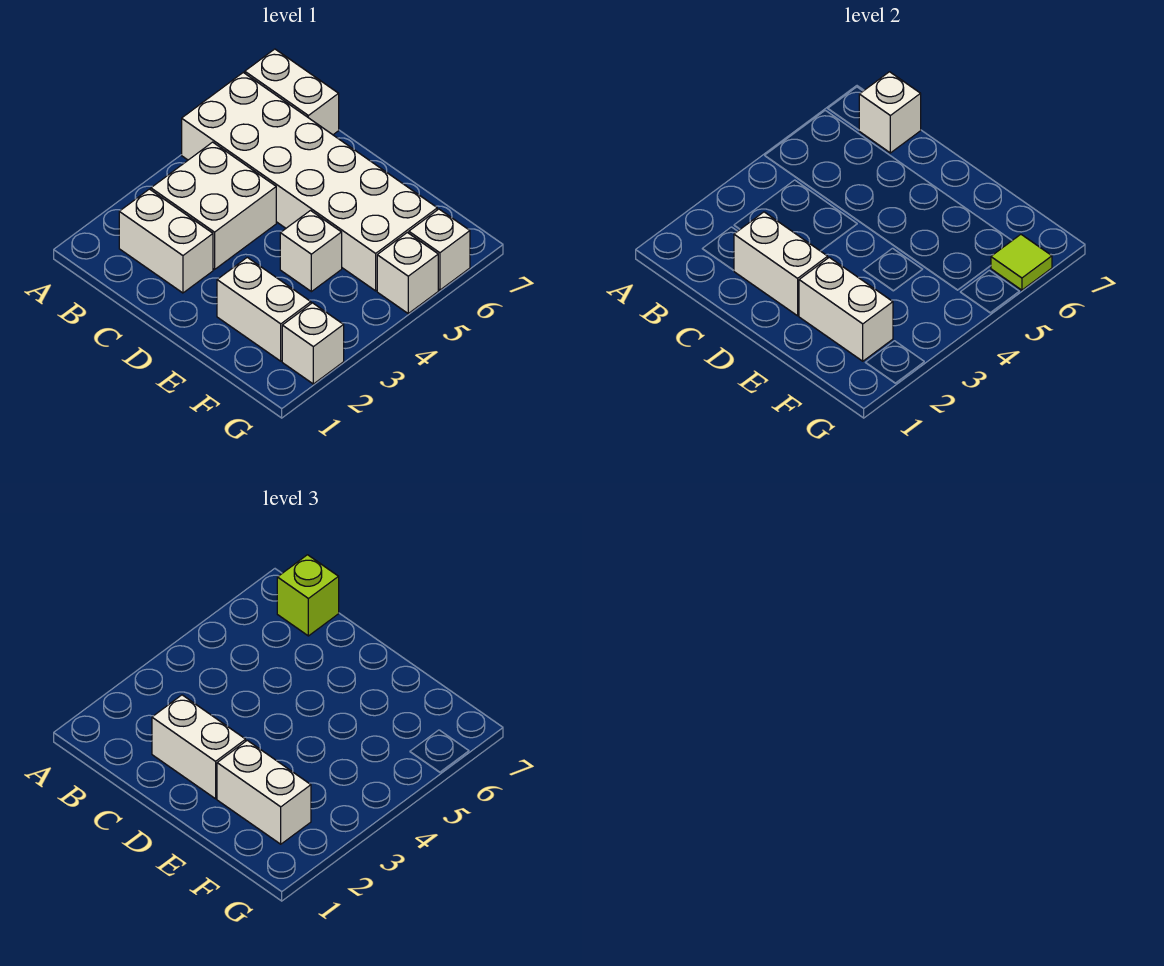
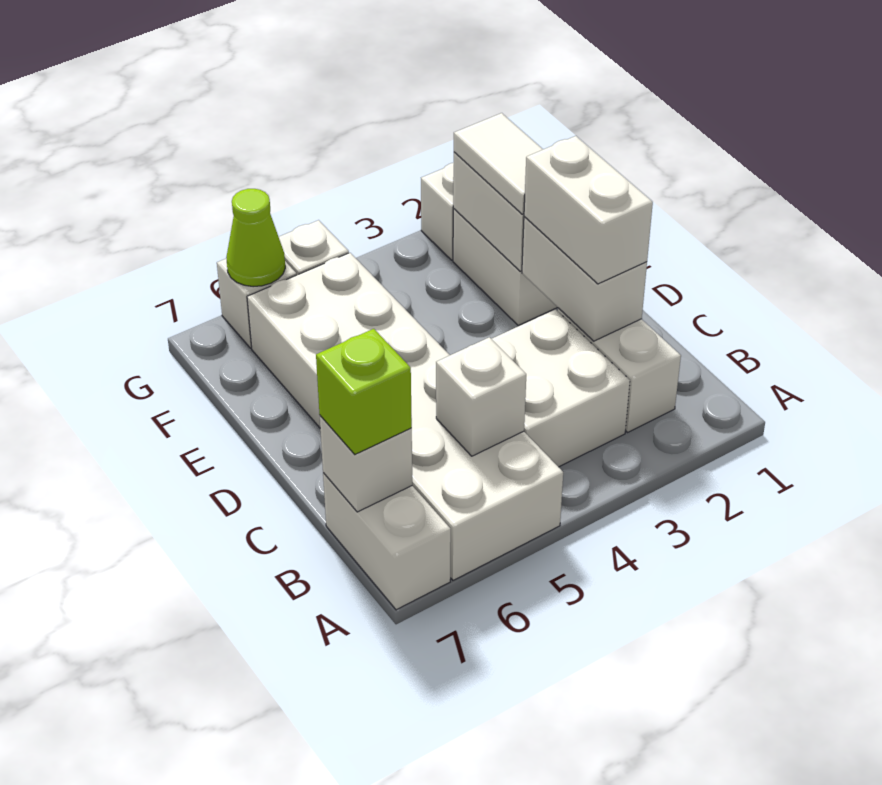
white 1x2 brick [217,740,311,844] -> white 1x2 tile [454,113,543,214]
white 1x1 brick [280,211,342,292] -> white 1x1 brick moved to [436,337,526,456]
lime 1x1 tile [991,234,1052,290] -> lime 1x1 cone [226,189,285,287]

